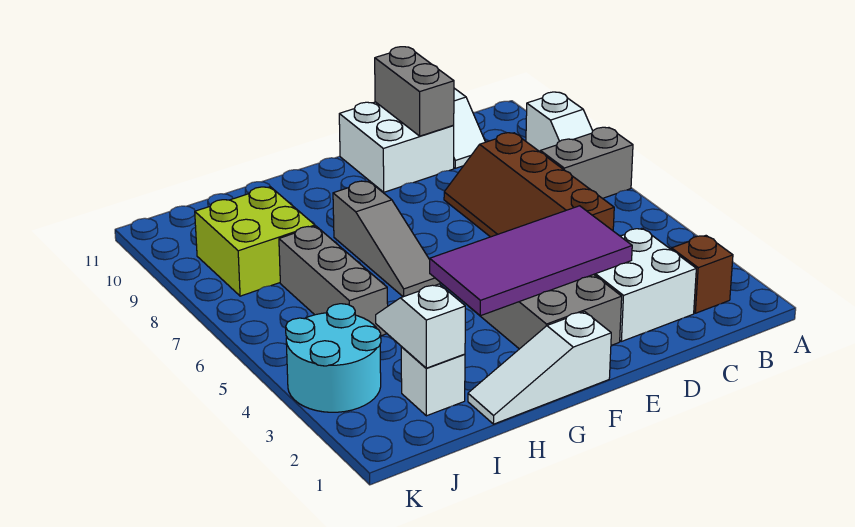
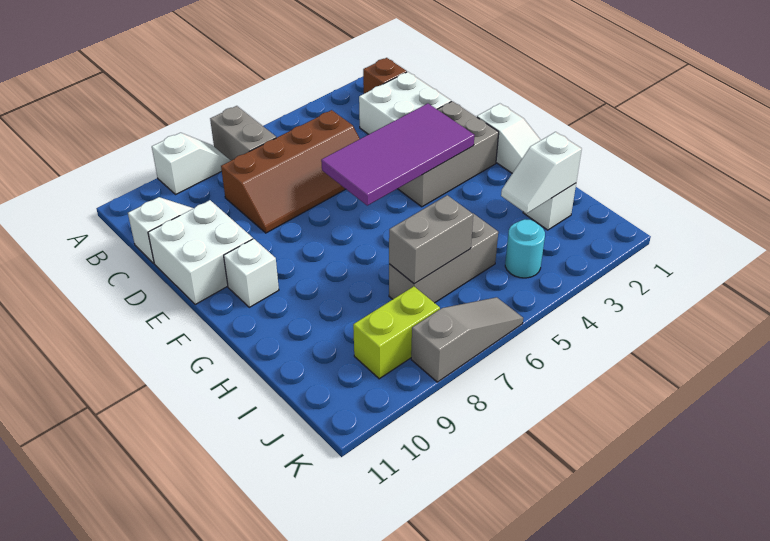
purple 2x4 tile [430,206,632,316] -> purple 2x4 tile turned to [321,103,475,206]
grey 1x2 brick [375,47,454,136] -> grey 1x2 brick moved to [389,195,473,284]
none -> white 1x1 brick [224,239,279,307]
grey 1x3 slope [333,181,440,297] -> grey 1x3 slope moved to [411,297,523,382]
lime 2x2 brick [195,187,315,296] -> lime 1x2 brick [353,286,440,379]
cyan 2x2 round brick [286,304,381,412] -> cyan 1x1 round brick [505,219,545,278]

